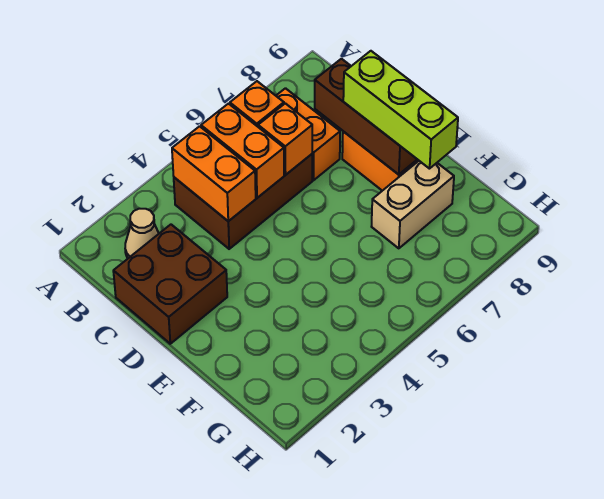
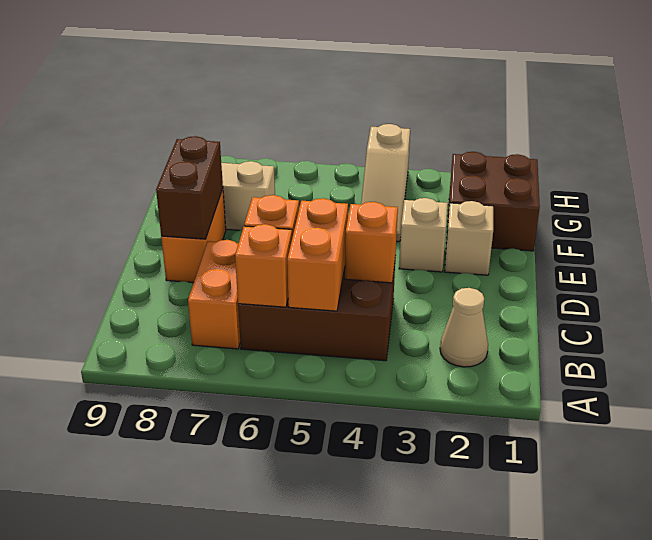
orange 1x2 brick [172,126,256,221] -> orange 1x1 brick [345,202,398,283]
brown 2x2 brick [113,225,227,344] -> brown 2x2 brick moved to [447,152,540,251]
brown 1x3 brick [315,59,417,175] -> brown 1x2 brick [156,136,223,239]
lime 1x3 brick [343,51,458,169] -> none
none -> tan 1x1 brick [445,201,493,275]
none -> tan 1x1 brick [399,198,448,272]
none -> tan 1x3 slope [361,124,410,242]

